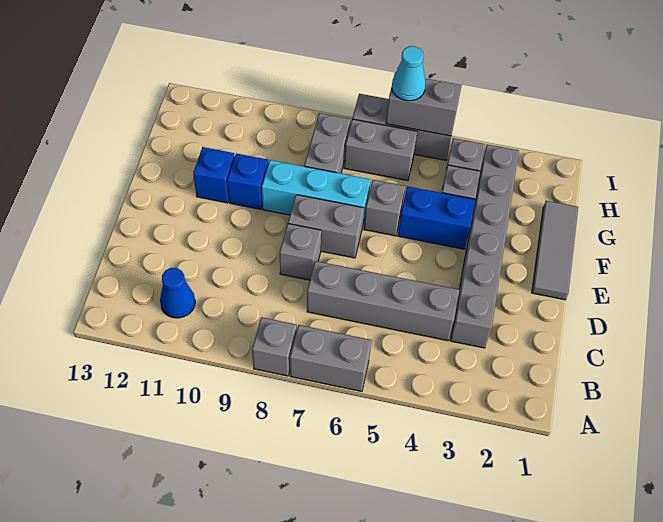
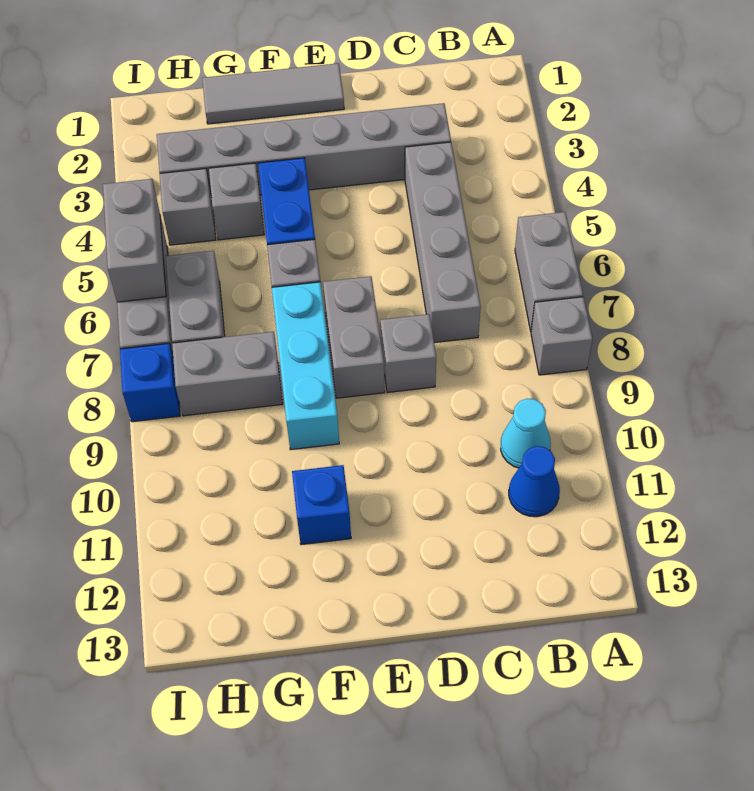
blue 1x1 brick [227,153,268,209] -> blue 1x1 brick moved to [120,343,180,422]
cyan 1x1 cone [392,46,425,101] -> cyan 1x1 cone moved to [501,399,551,468]

